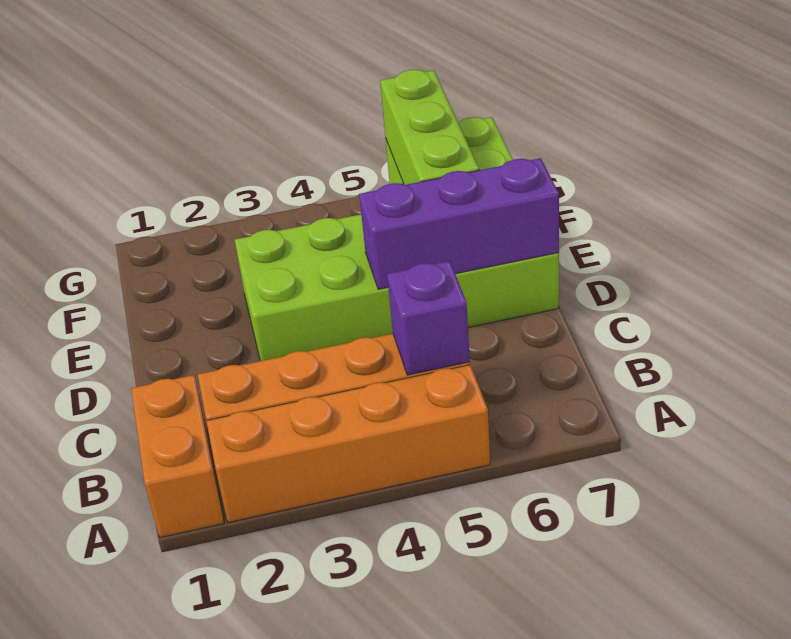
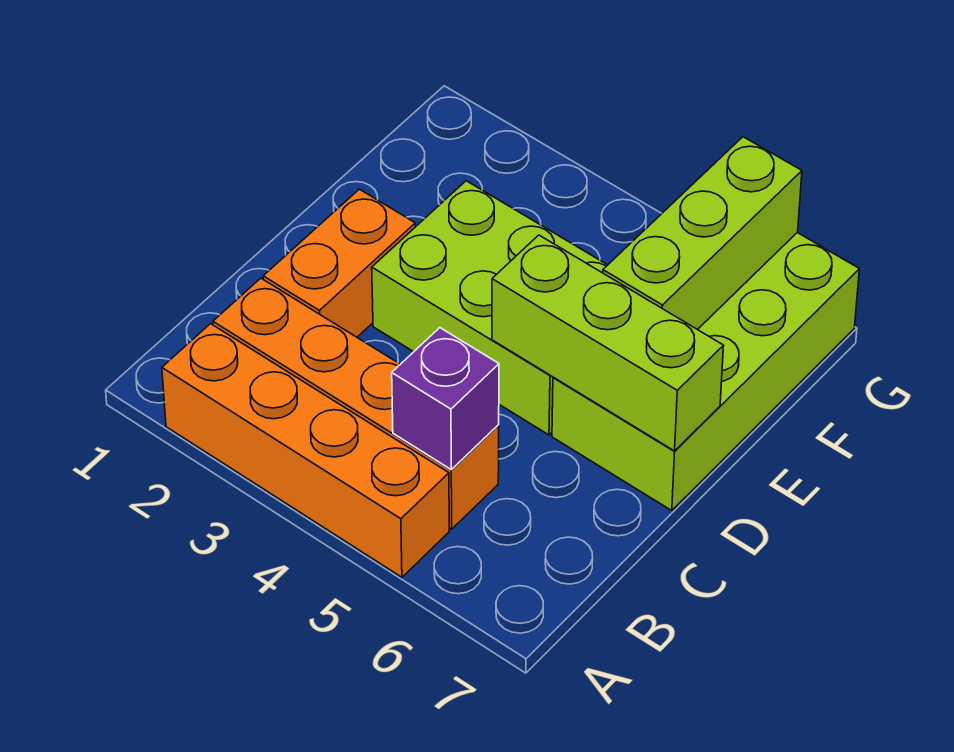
orange 1x2 brick [131,375,224,538] -> orange 1x2 brick moved to [263,189,415,337]
purple 1x3 brick [359,158,559,289] -> lime 1x3 brick [492,235,724,451]

